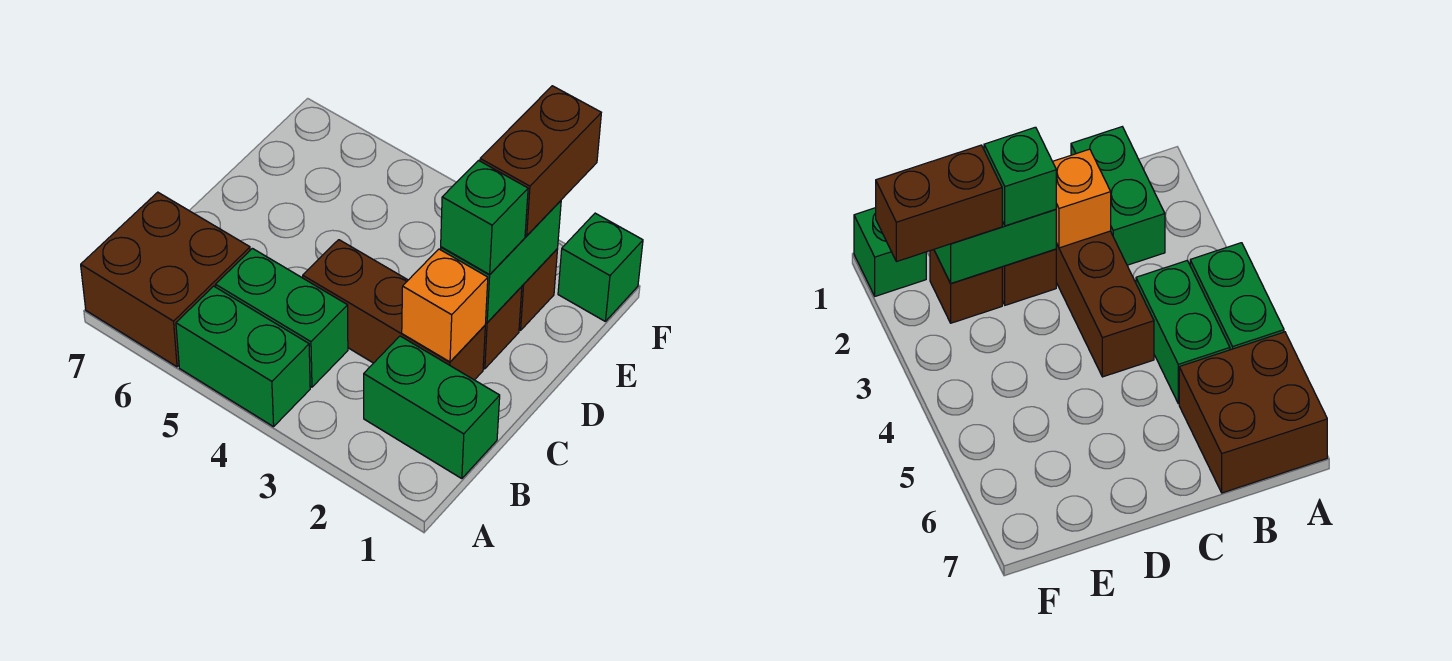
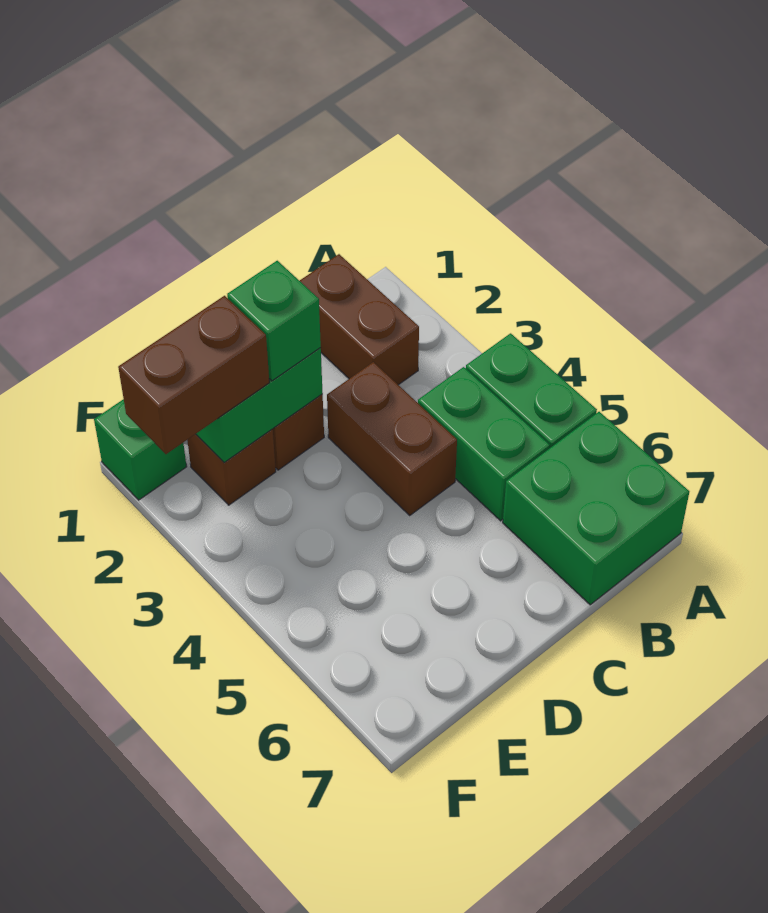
brown 2x2 brick [81,192,250,367] -> green 2x2 brick [503,412,689,605]
green 1x2 brick [364,336,500,479] -> brown 1x2 brick [300,254,419,385]
brown 1x3 brick [303,240,485,380] -> brown 1x2 brick [327,362,457,515]
orange 1x1 brick [402,249,488,362] -> none

